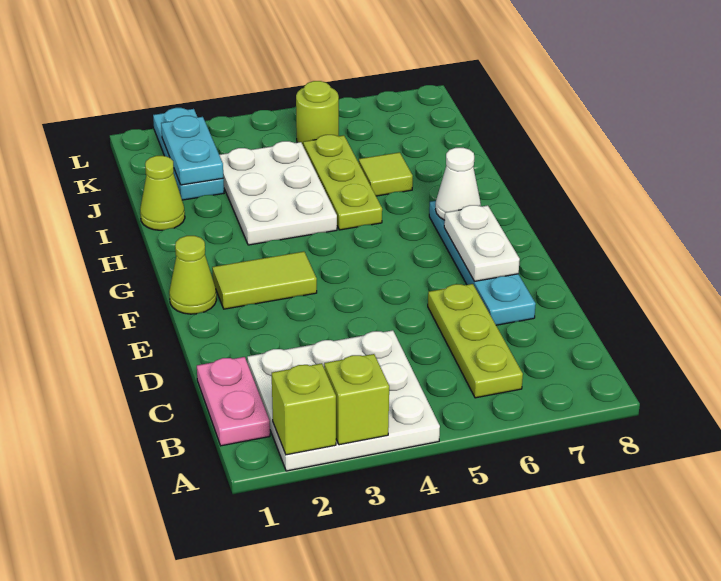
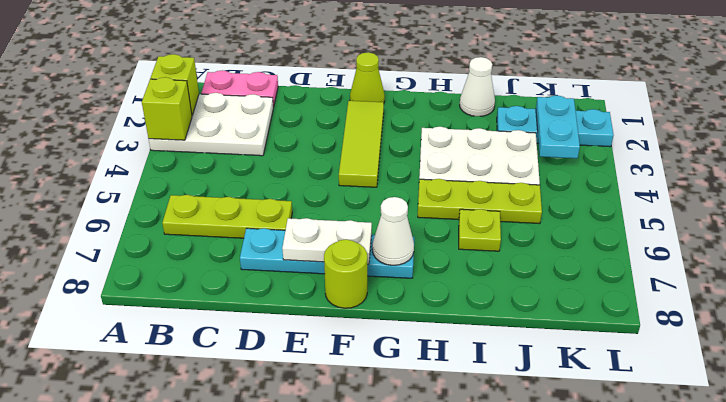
white 3x3 plate [247,330,440,471] -> white 2x3 plate [149,93,273,156]
lime 1x2 tile [212,252,317,309] -> lime 1x3 tile [339,101,384,187]
lime 1x1 cone [140,156,185,230] -> white 1x1 cone [460,57,495,116]
lime 1x1 tile [359,152,413,196] -> lime 1x1 plate [459,209,501,251]
cyan 1x2 plate [161,116,223,185] -> cyan 1x2 plate turned to [536,95,580,158]
lime 1x1 round brick [296,81,339,145] -> lime 1x1 round brick moved to [324,239,368,308]

